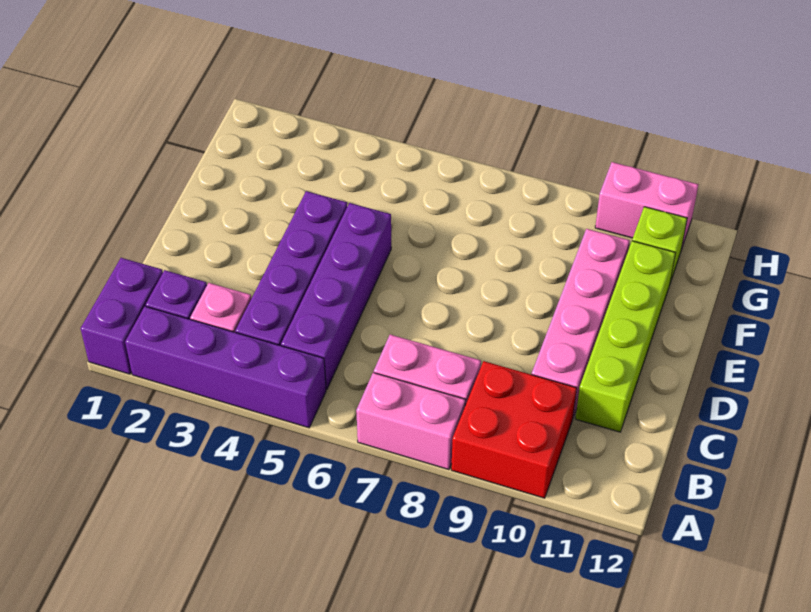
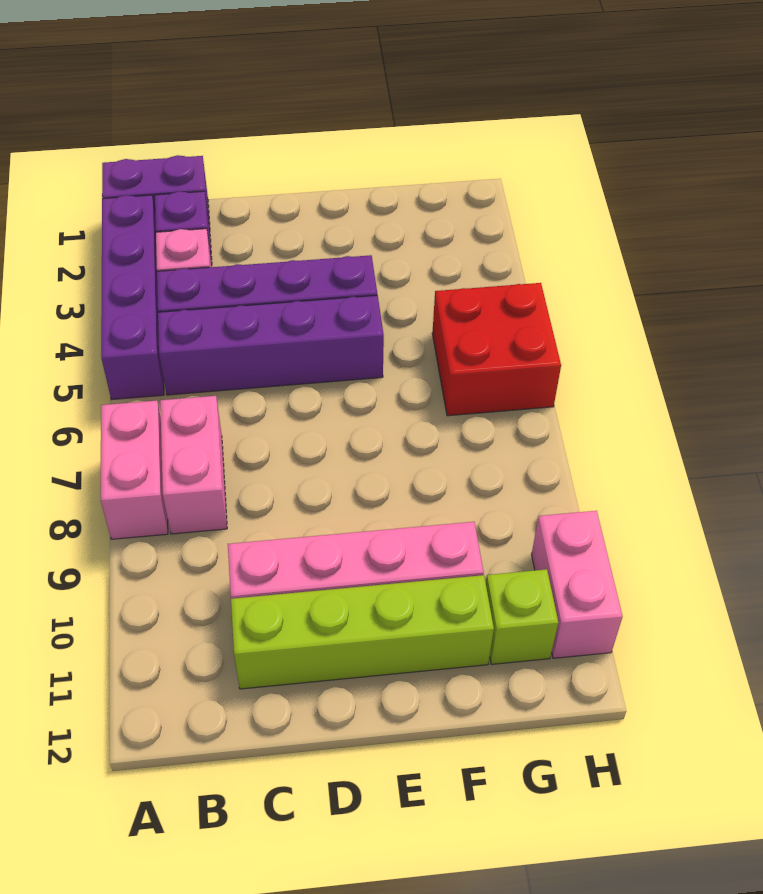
red 2x2 brick [451,361,577,498] -> red 2x2 brick moved to [432,283,561,416]

